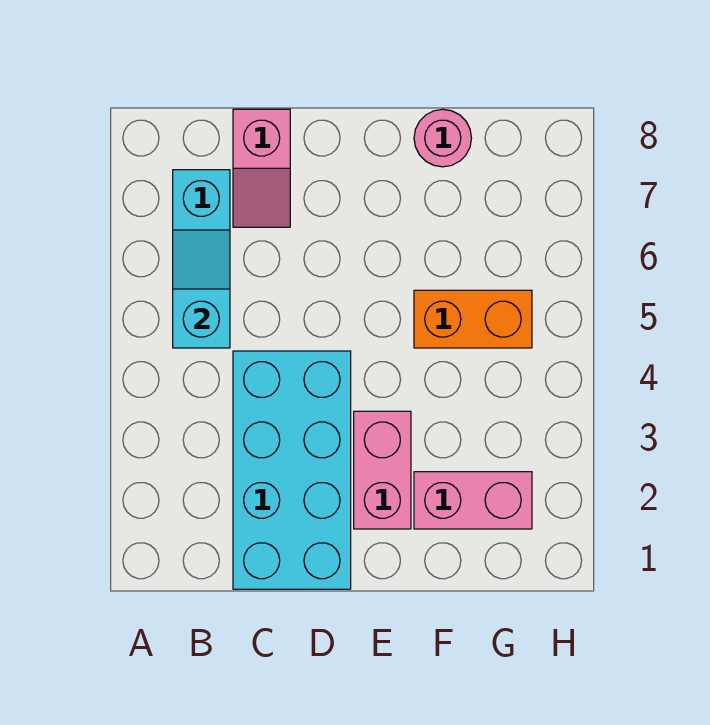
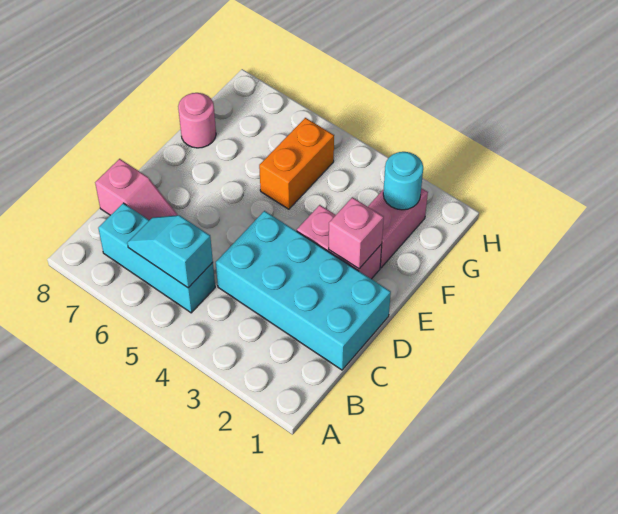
none -> pink 1x1 brick [329,197,384,269]
none -> cyan 1x1 round brick [383,152,423,210]

